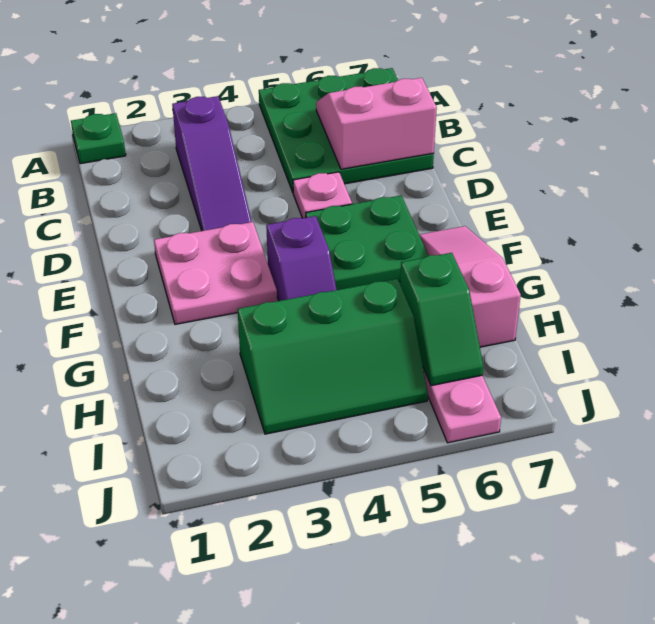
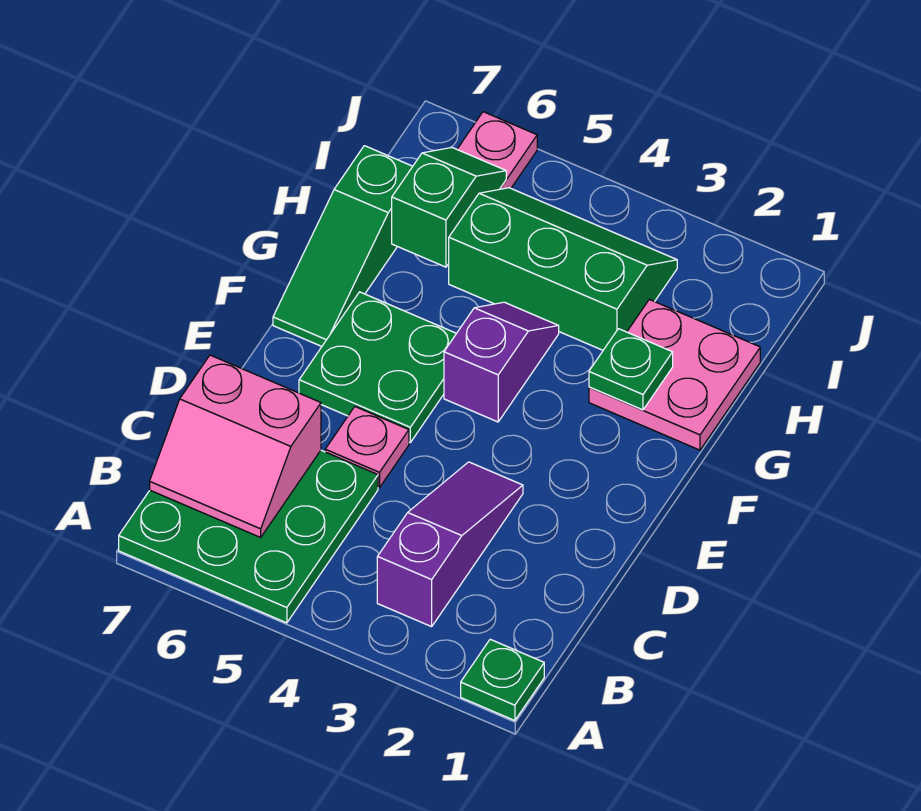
pink 2x2 plate [154,222,277,324] -> pink 2x2 plate moved to [589,299,760,450]
pink 1x3 slope [419,226,521,347] -> green 1x3 slope [273,146,413,346]
none -> green 1x1 plate [589,329,673,410]

